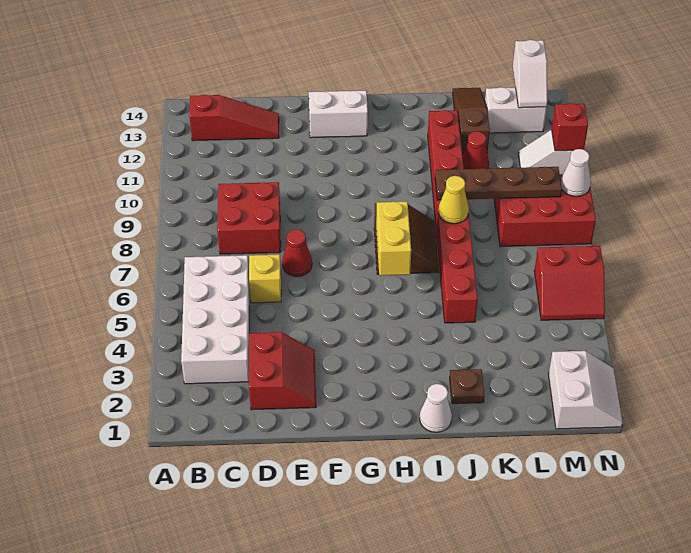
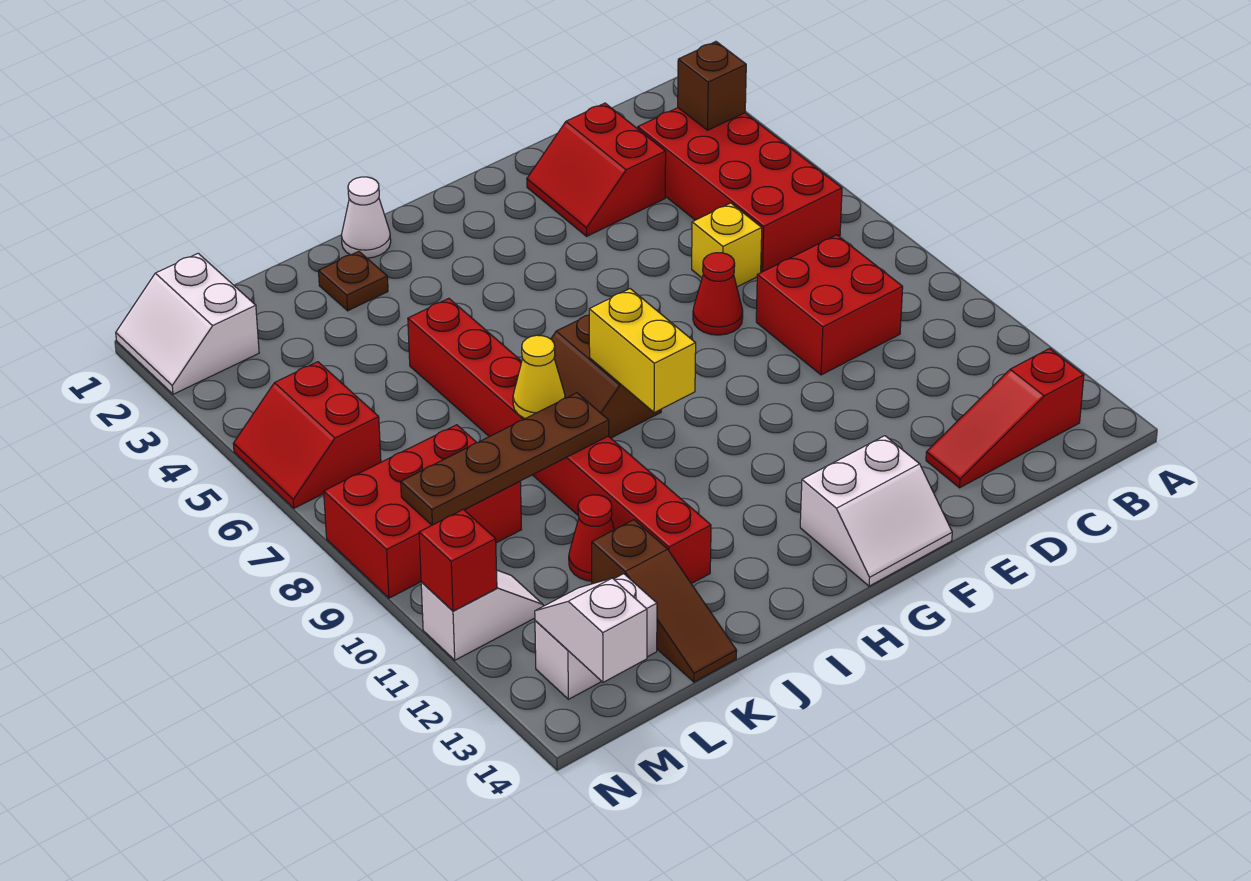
white 2x4 brick [181,255,249,384] -> red 2x4 brick [638,108,842,272]
none -> brown 1x1 brick [678,42,746,130]
yellow 1x2 brick [376,201,411,276] -> yellow 1x2 brick moved to [589,289,696,413]
red 2x2 slope [534,246,605,320] -> red 2x2 slope turned to [233,362,381,508]
white 1x1 cone [561,149,591,196] -> none

